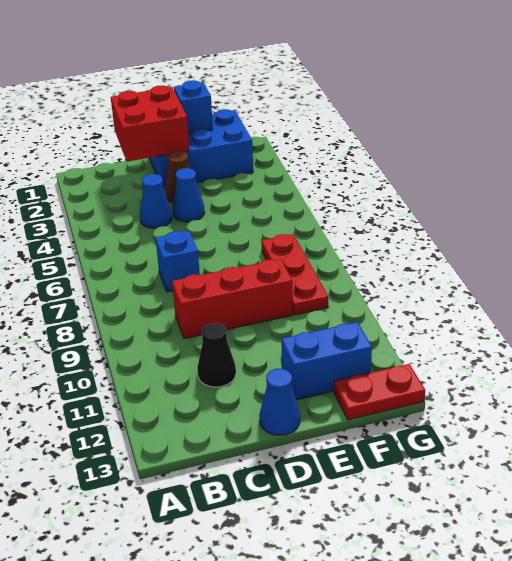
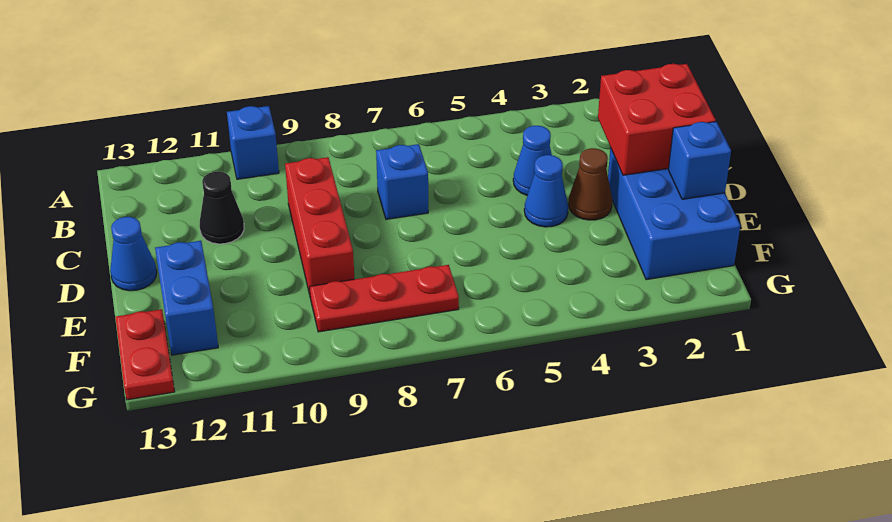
none -> blue 1x1 brick [227,106,279,179]

